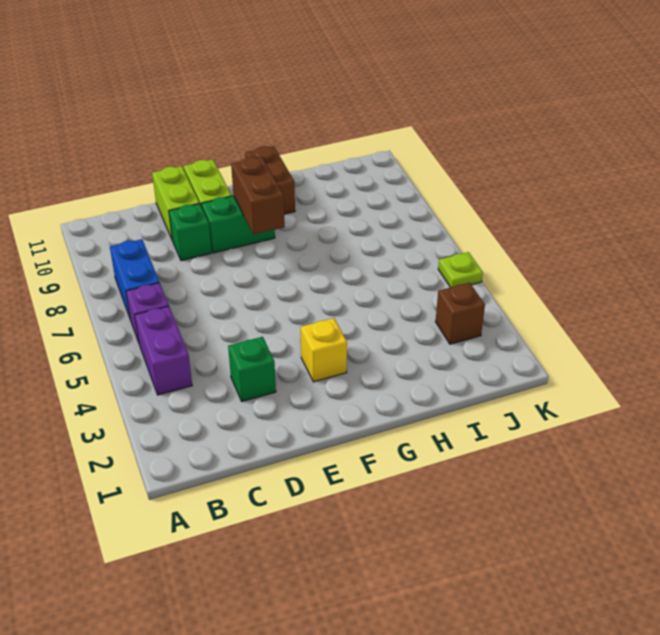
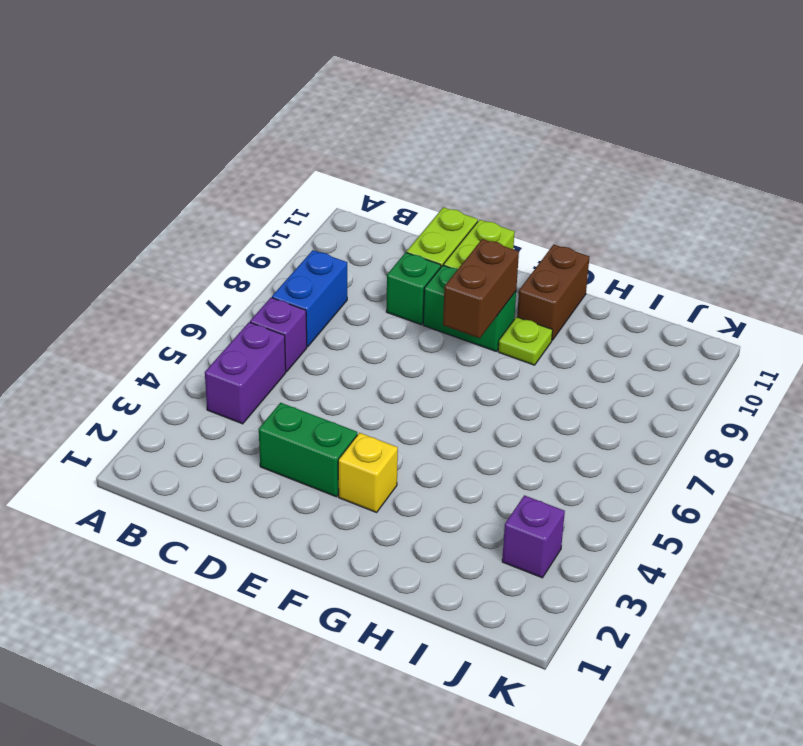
green 1x1 brick [228,337,276,401] -> green 1x2 brick [259,403,357,497]
brown 1x1 brick [436,283,485,344] -> purple 1x1 brick [502,495,565,578]
lime 1x1 plate [438,252,483,287] -> lime 1x1 plate moved to [498,317,553,365]

